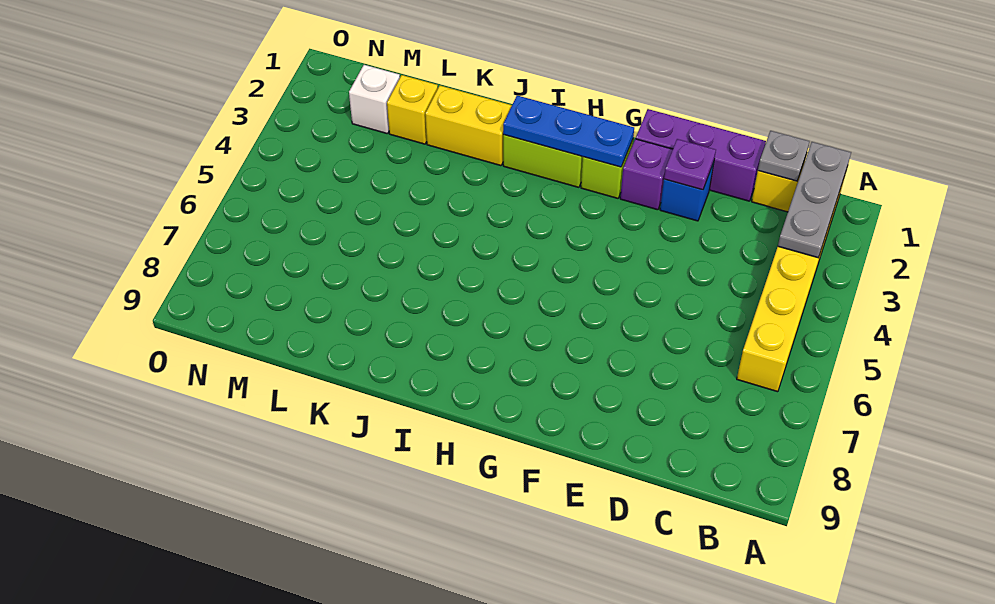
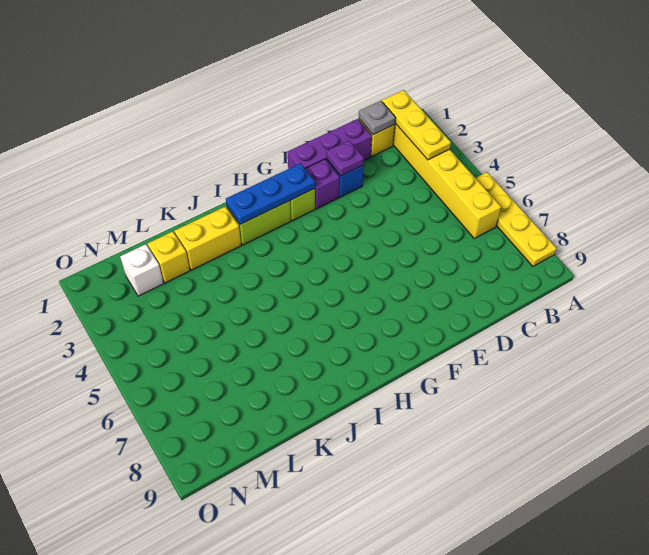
none -> yellow 1x4 plate [476,172,557,266]
grey 1x3 plate [778,142,851,258] -> yellow 1x3 plate [382,90,451,160]

